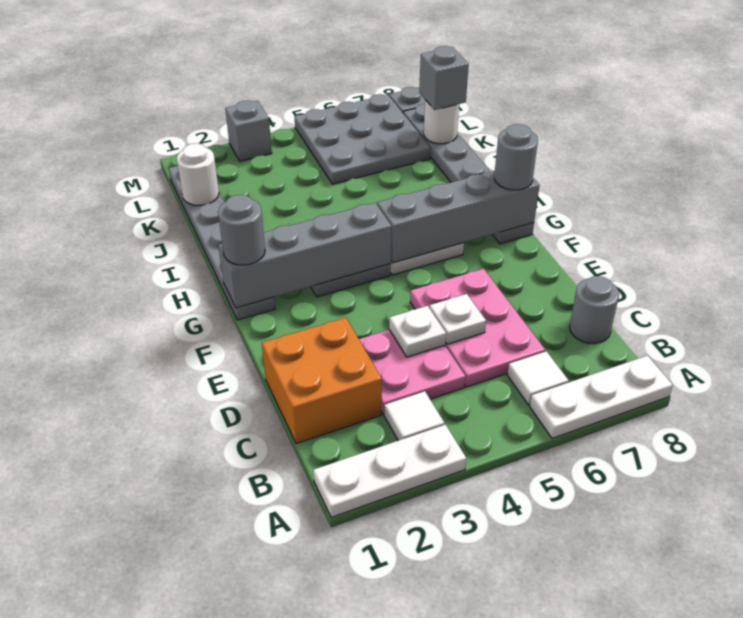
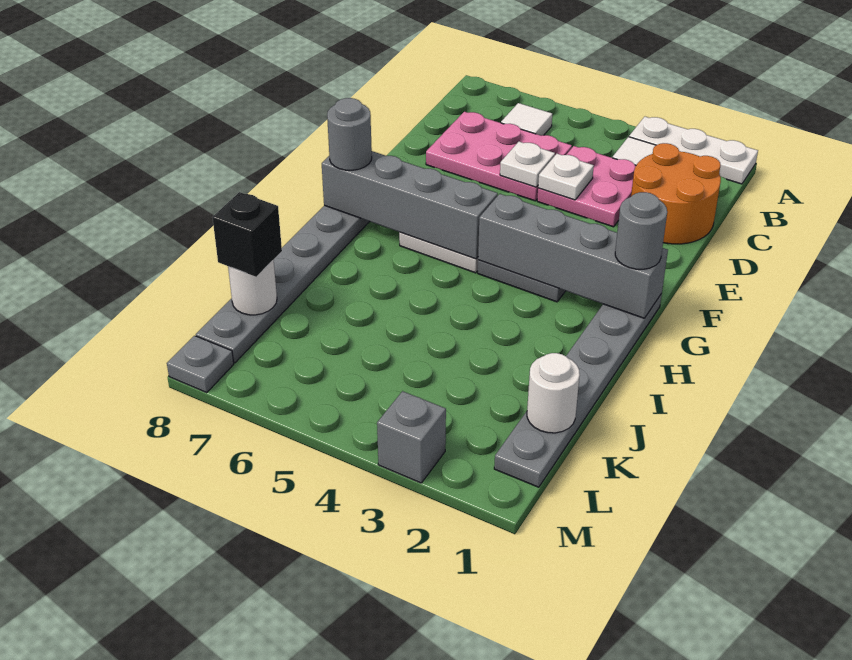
white 1x3 plate [530,356,673,439] -> none
orange 2x2 brick [262,318,382,444] -> orange 2x2 round brick [631,143,721,244]
pink 2x3 plate [410,269,545,387] -> pink 2x3 plate turned to [426,112,572,201]
grey 1x1 round brick [570,276,619,344] -> none
grey 3x3 plate [294,94,431,184] -> none
grey 1x1 brick [419,46,469,110] -> black 1x1 brick [212,192,282,277]

